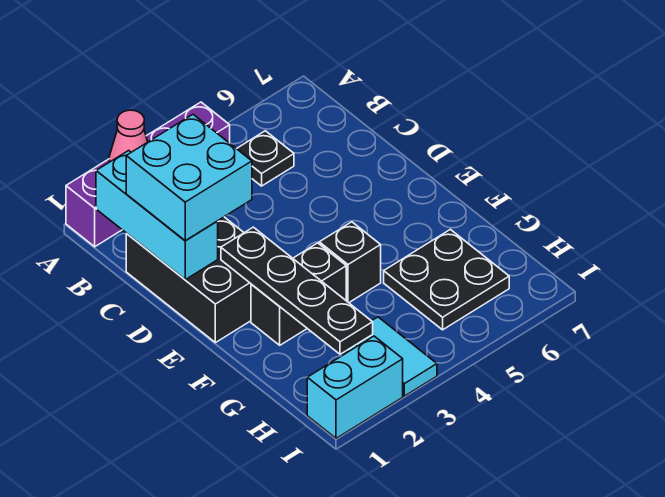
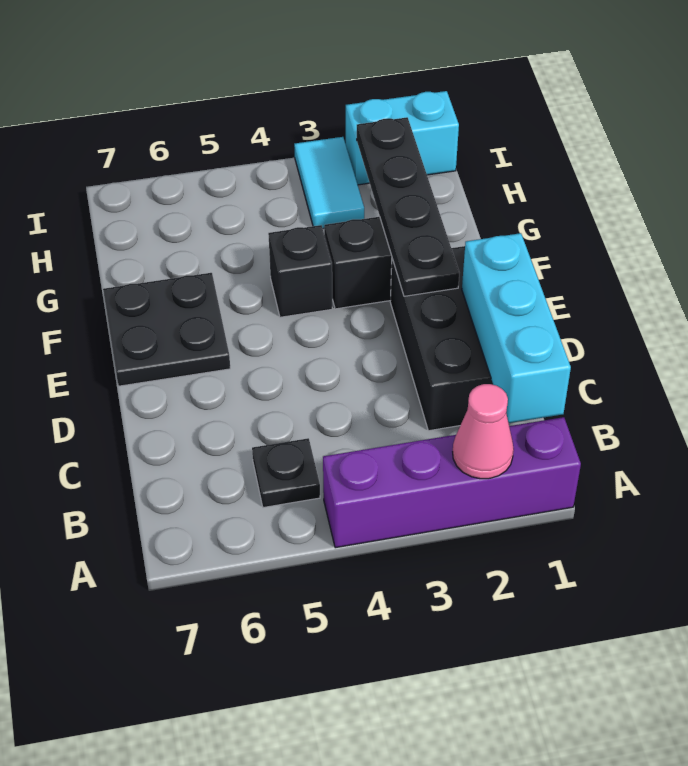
cyan 2x2 brick [126,115,252,241] -> none
black 2x2 plate [384,229,509,330] -> black 2x2 plate moved to [103,273,230,386]

